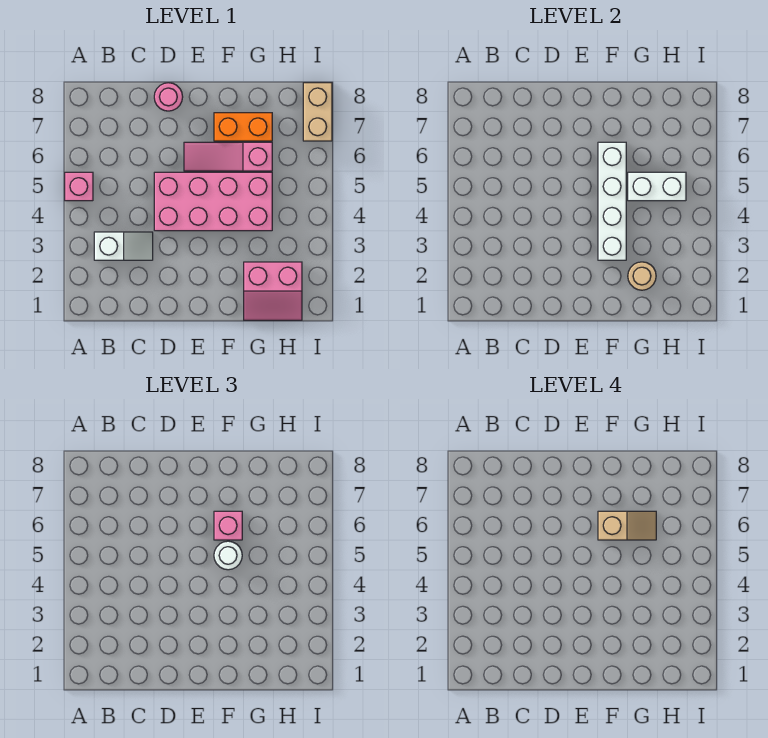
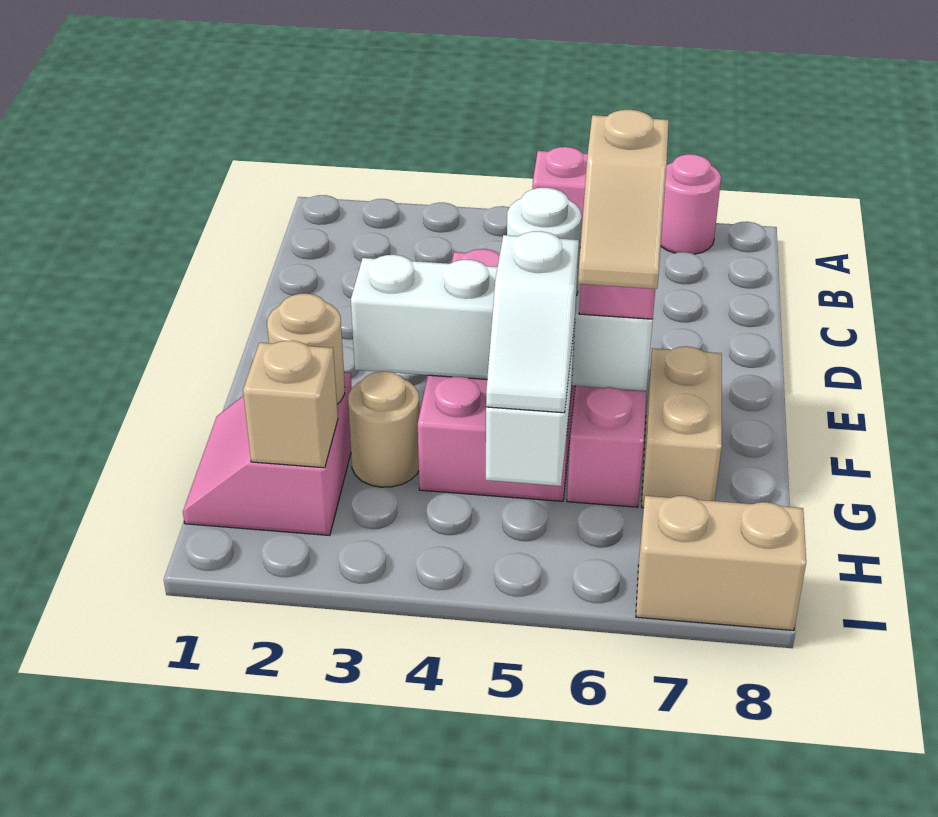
white 1x2 slope [94,232,153,260] -> white 1x2 slope moved to [486,231,579,413]
pink 1x1 round brick [154,83,183,111] -> pink 1x1 round brick moved to [661,154,721,254]
orange 1x2 brick [214,113,272,141] -> tan 1x2 brick [642,346,722,508]
none -> tan 1x1 round brick [348,371,419,487]
none -> tan 1x1 brick [243,340,338,468]

